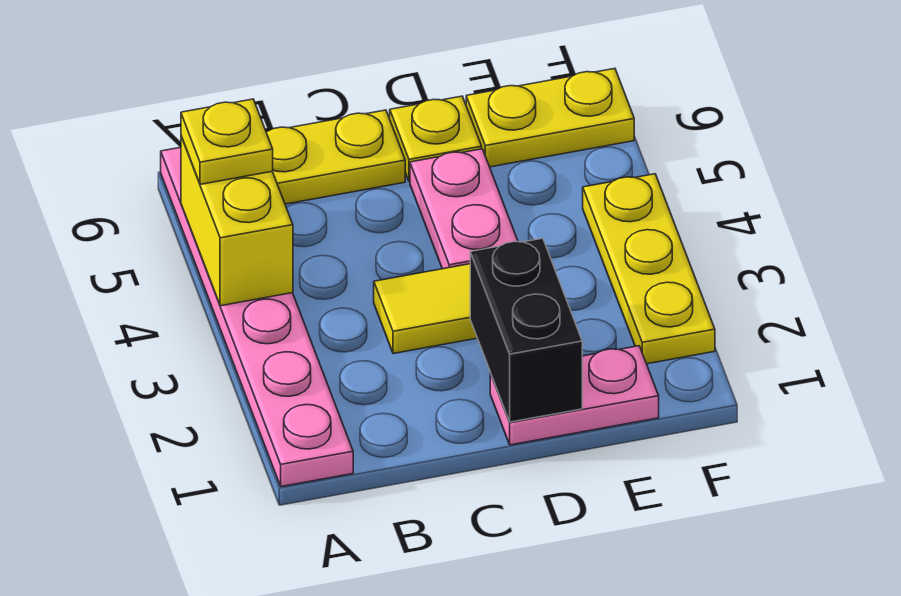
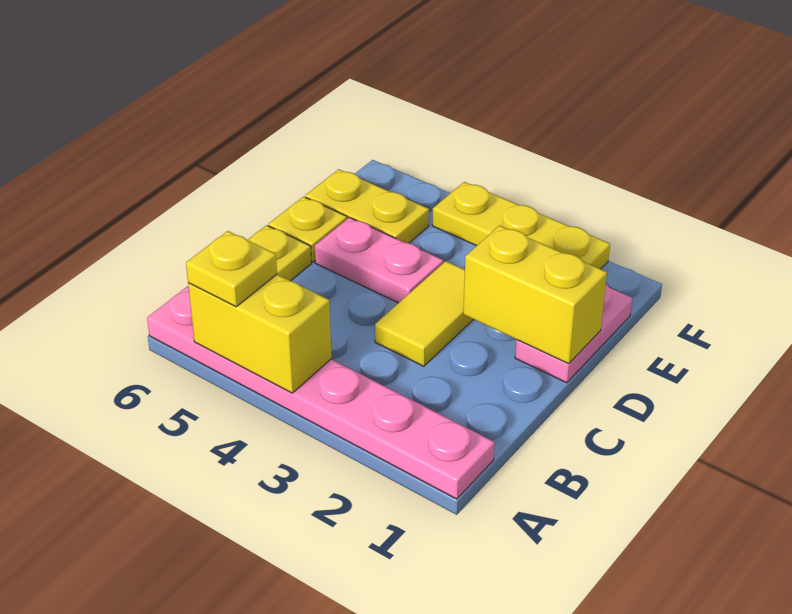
black 1x2 brick [470,238,582,422] -> yellow 1x2 brick [463,225,607,364]
yellow 1x2 plate [466,69,634,167] -> yellow 1x2 plate turned to [305,169,429,243]

